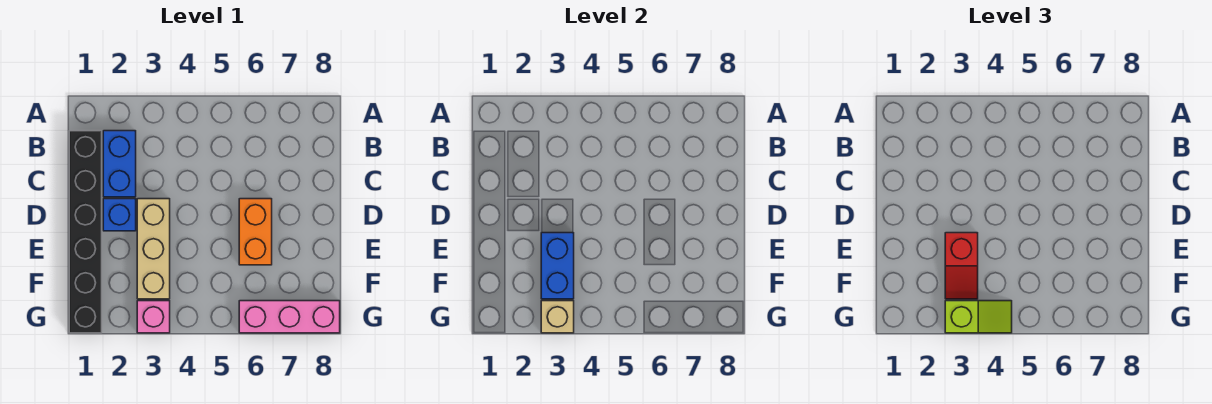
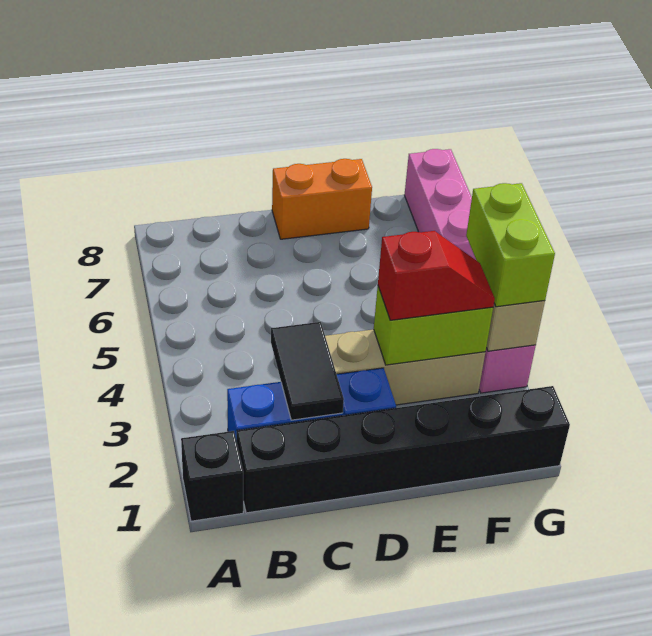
none -> black 1x1 brick [181,431,243,521]
none -> black 1x2 tile [271,322,344,420]
orange 1x2 brick [239,199,272,265] -> orange 1x2 brick moved to [272,159,372,239]
blue 1x2 brick [541,233,574,299] -> lime 1x2 brick [374,287,493,365]
lime 1x2 slope [945,301,1012,333] -> lime 1x2 brick [466,183,555,307]

